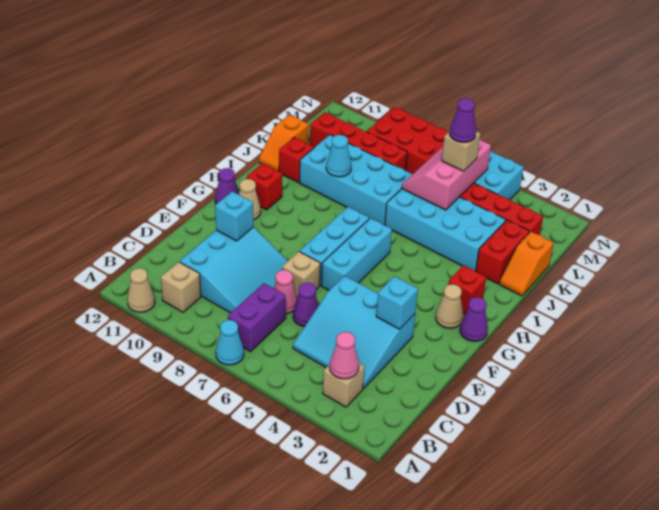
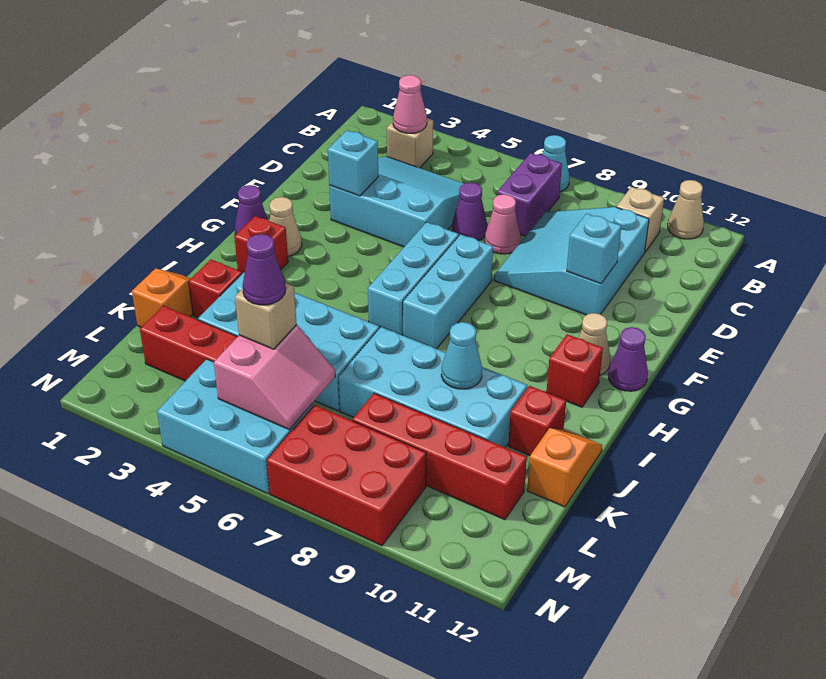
tan 1x1 brick [282,252,320,298] -> none
red 1x2 brick [476,220,529,284] -> red 1x1 brick [189,259,242,318]
pink 2x3 slope [402,139,491,210] -> pink 2x2 slope [214,325,335,430]

